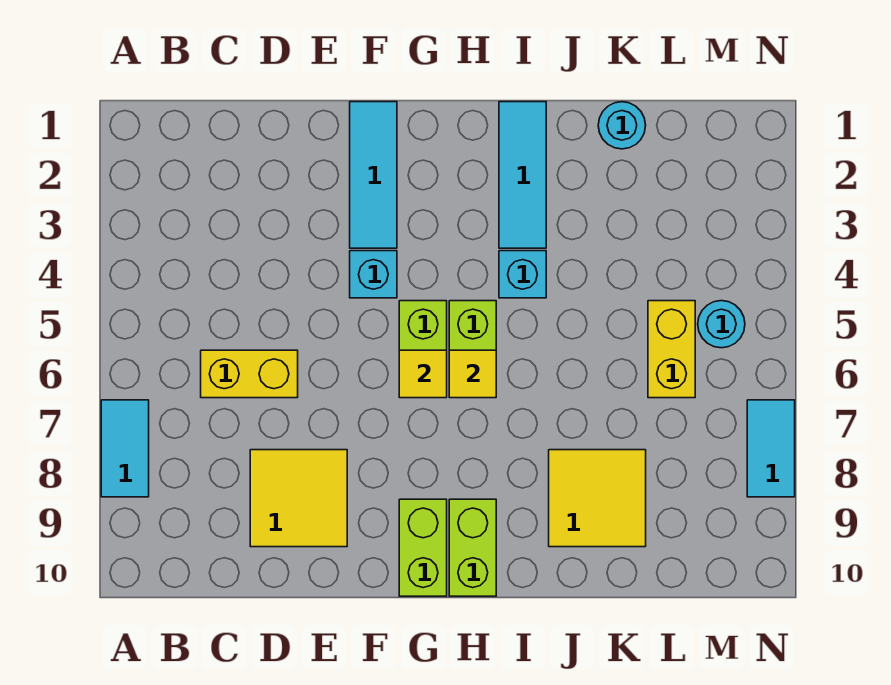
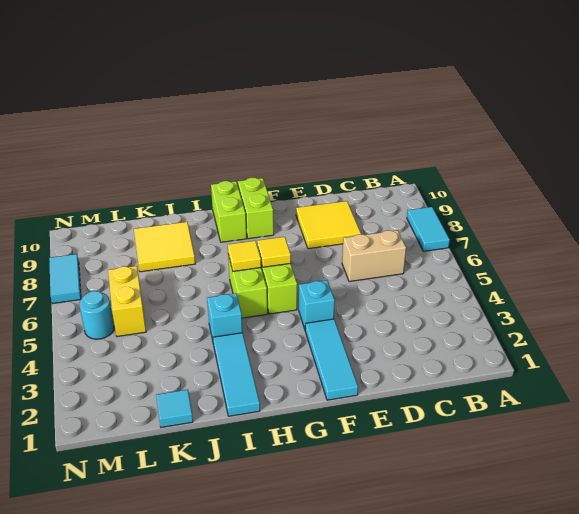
yellow 1x2 brick [201,350,298,398] -> tan 1x2 brick [342,230,406,282]
cyan 1x1 round brick [598,102,646,149] -> cyan 1x1 tile [156,389,193,427]

